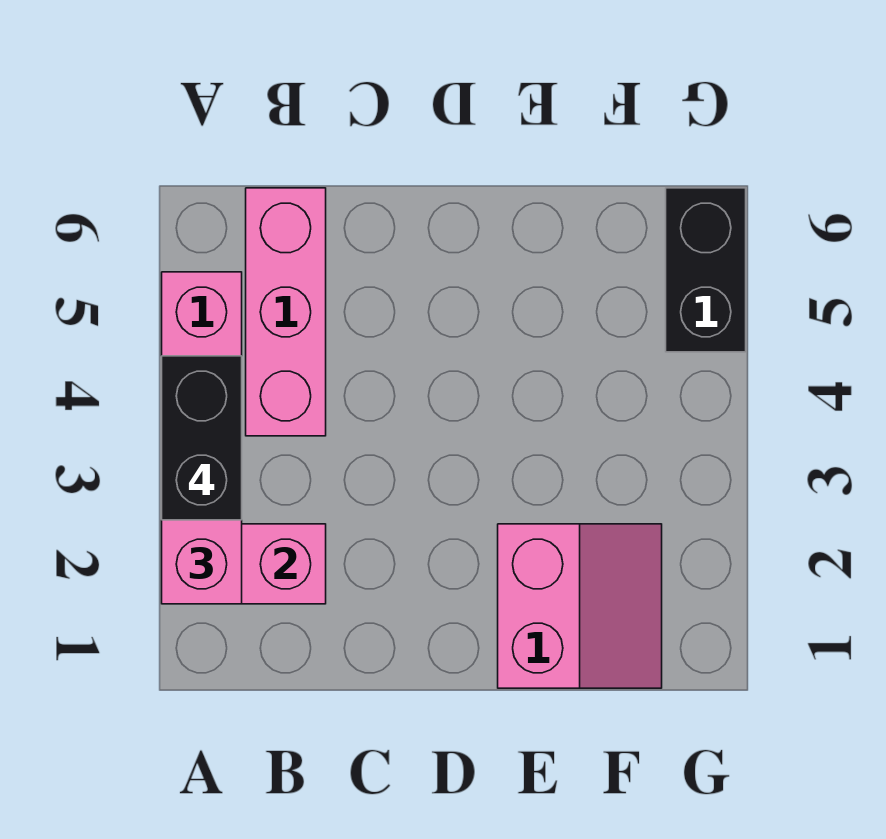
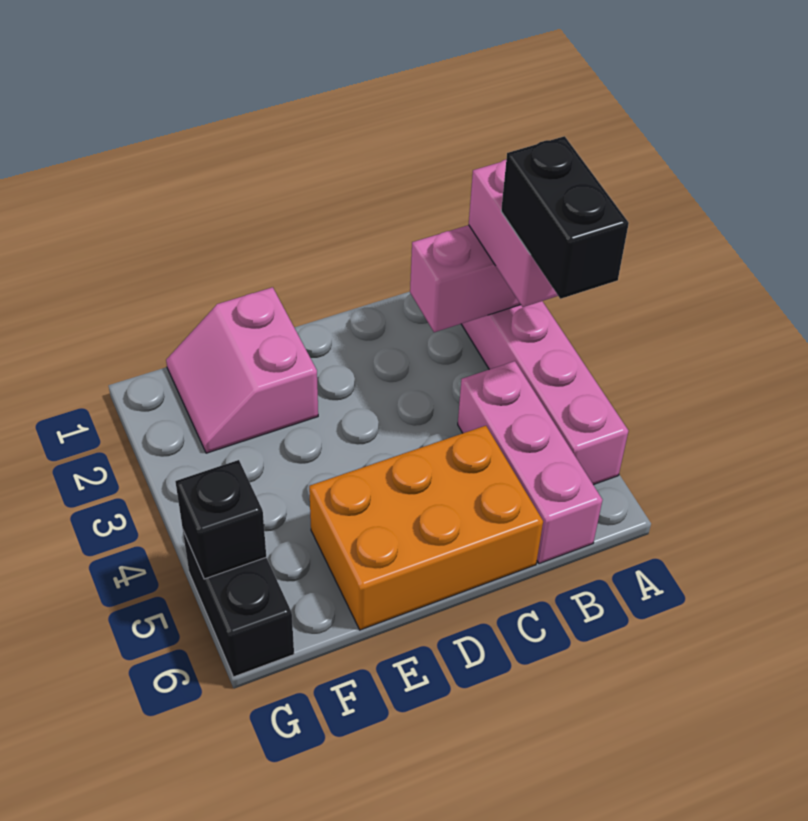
none -> orange 2x3 brick [309,426,543,630]
none -> black 1x1 brick [175,460,266,579]

